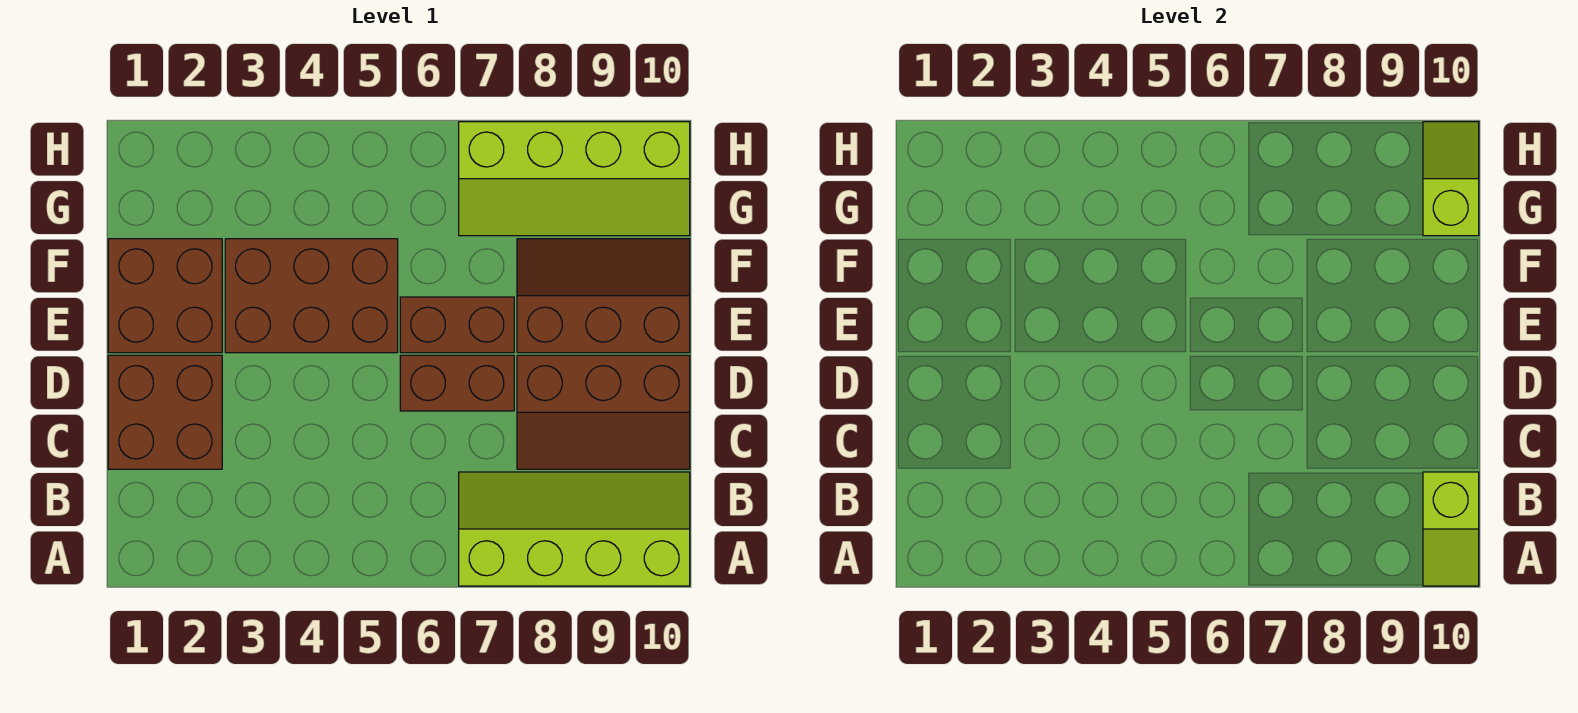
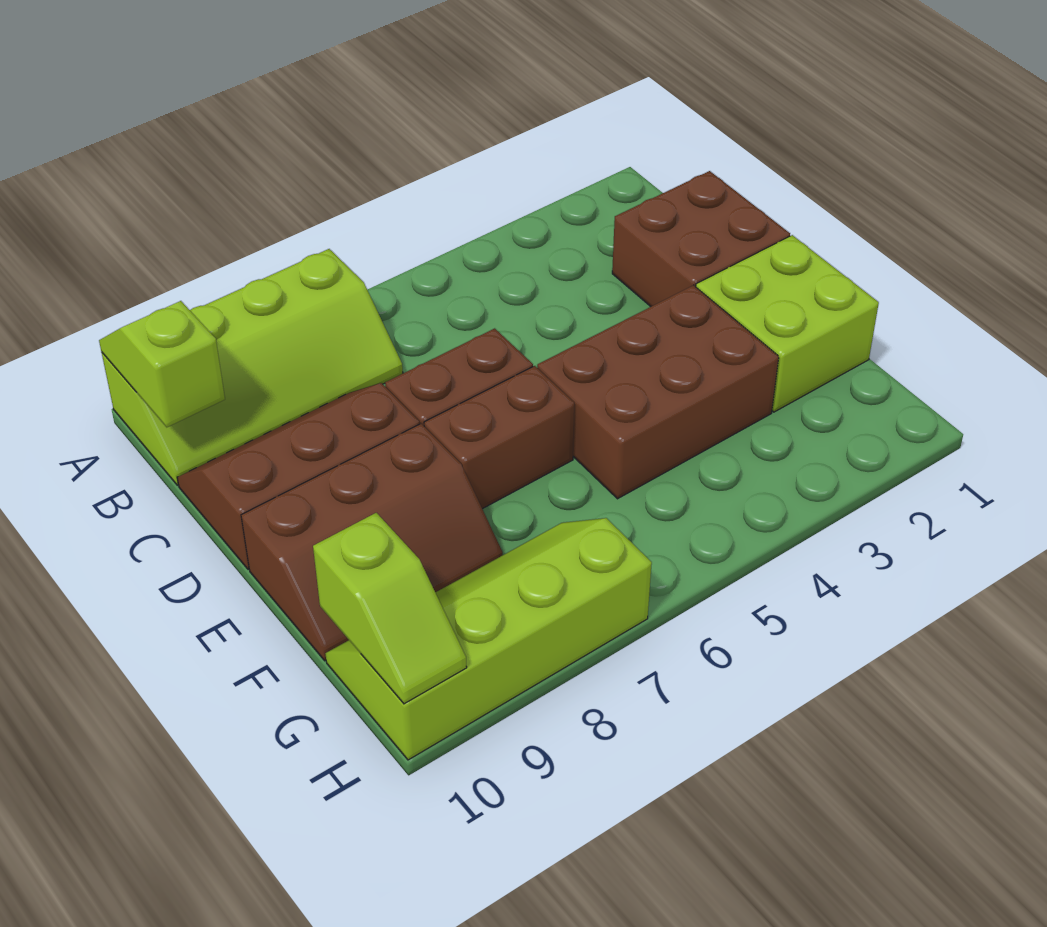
brown 2x2 brick [108,239,222,353] -> lime 2x2 brick [696,235,879,412]

